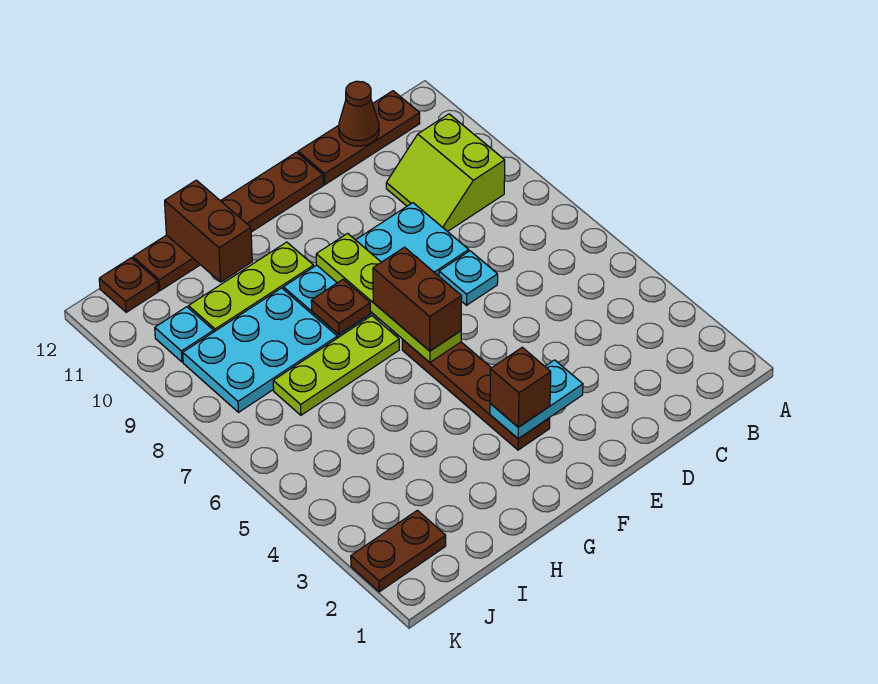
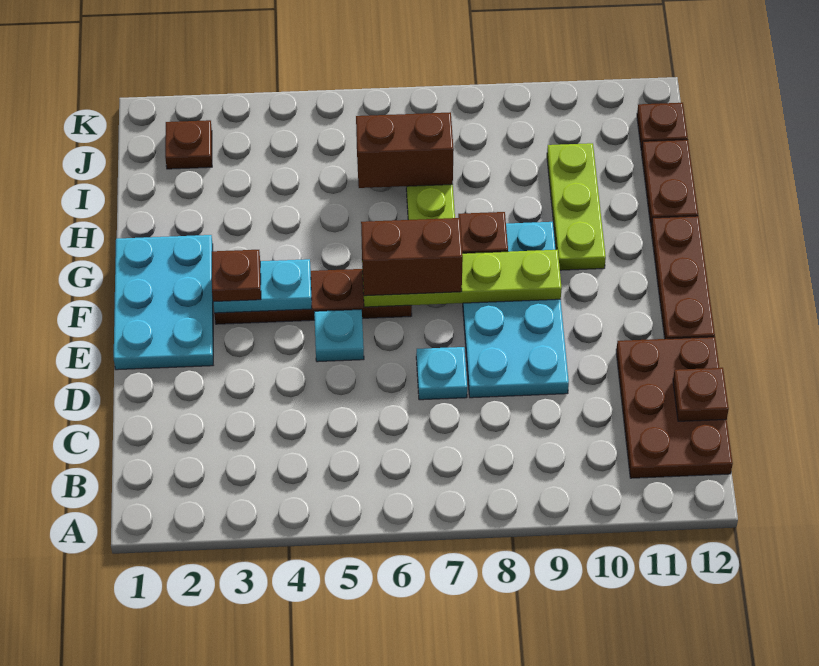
lime 2x2 slope [386,114,505,232] -> none
brown 1x3 plate [298,91,420,185] -> brown 2x3 plate [616,337,733,478]
brown 1x1 cone [339,81,379,146] -> brown 1x1 plate [673,368,729,421]
cyan 1x2 plate [490,360,583,439] -> cyan 1x2 plate turned to [213,259,312,313]
brown 1x1 brick [490,347,551,427] -> brown 1x1 plate [212,250,261,302]
cyan 2x3 plate [183,288,337,412] -> cyan 2x3 plate moved to [114,235,213,370]
brown 1x2 brick [165,180,252,282] -> brown 1x2 brick moved to [356,112,454,188]
brown 1x2 plate [351,510,446,592] -> brown 1x1 plate [165,120,212,169]
cyan 1x1 plate [155,307,214,362] -> cyan 1x1 plate moved to [314,309,364,362]

